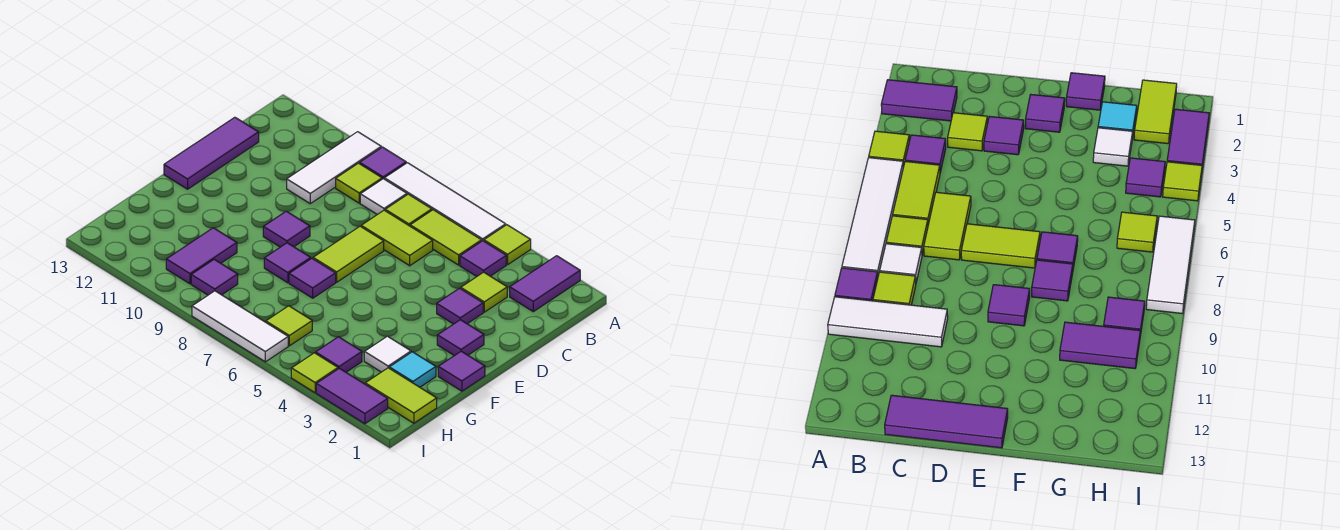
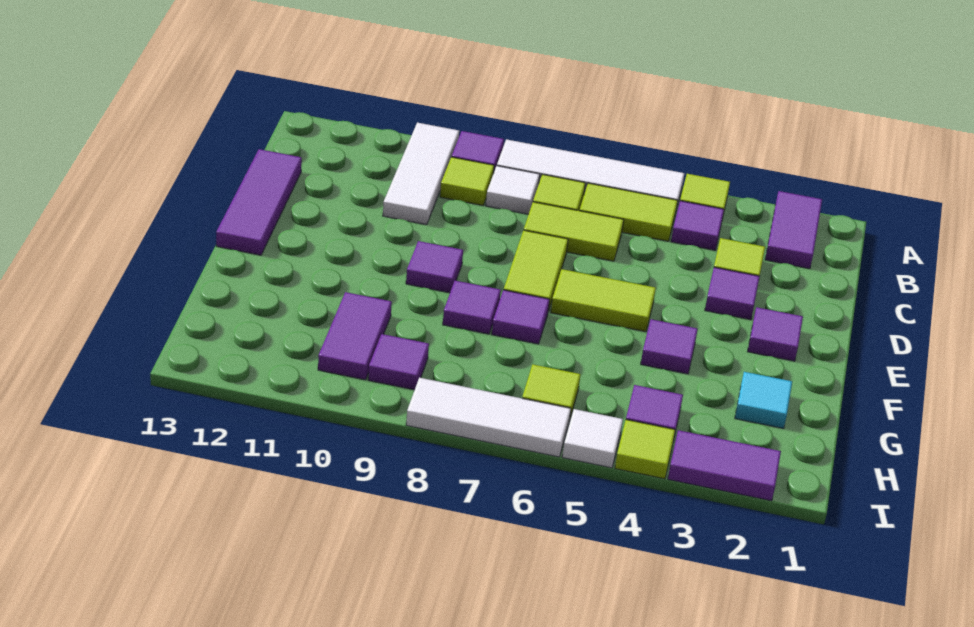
purple 1x1 tile [438,351,485,391] -> purple 1x1 tile moved to [641,319,698,374]
white 1x1 tile [364,336,411,372] -> white 1x1 tile moved to [562,409,623,468]
lime 1x2 tile [365,368,437,423] -> lime 1x2 tile moved to [551,269,656,332]

